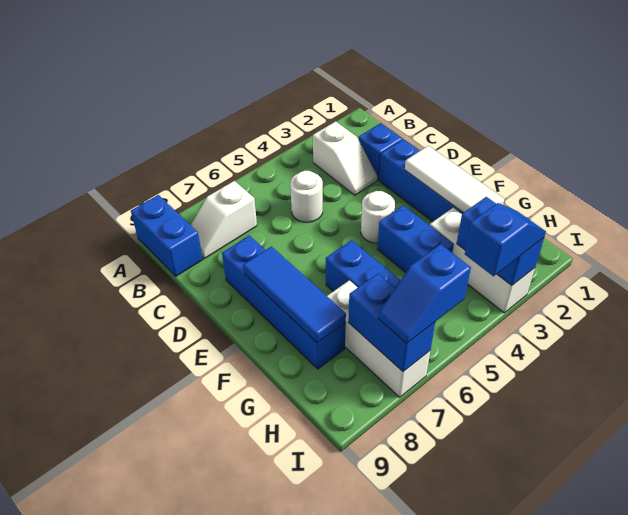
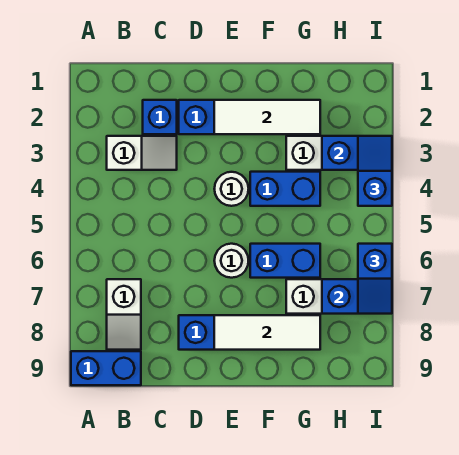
white 1x1 round brick [290,171,323,222] -> white 1x1 round brick moved to [214,244,249,278]
blue 1x3 tile [243,247,346,343] -> white 1x3 tile [214,315,320,350]

